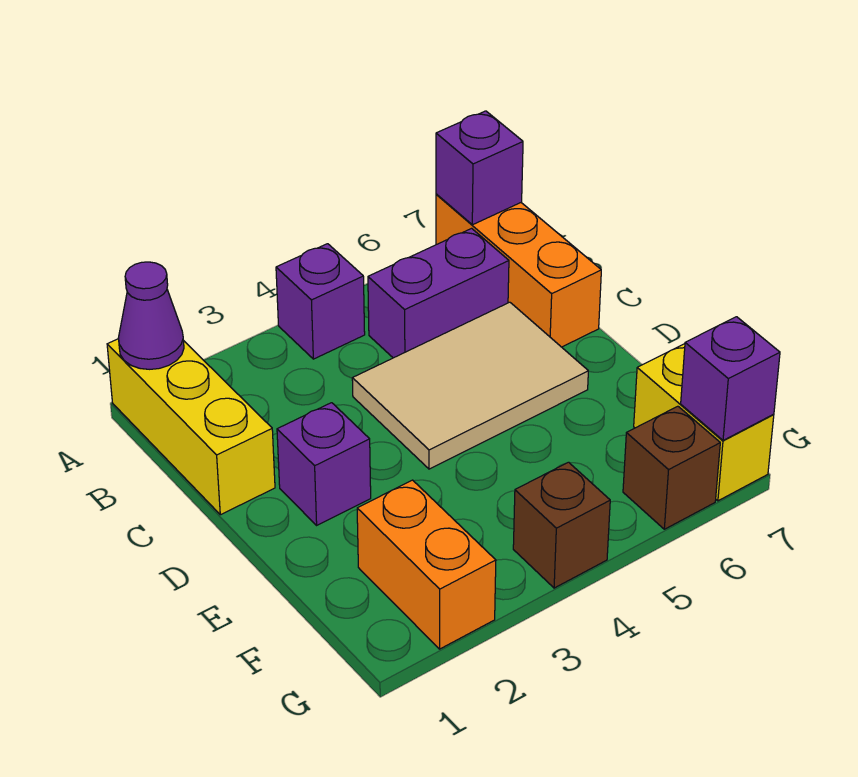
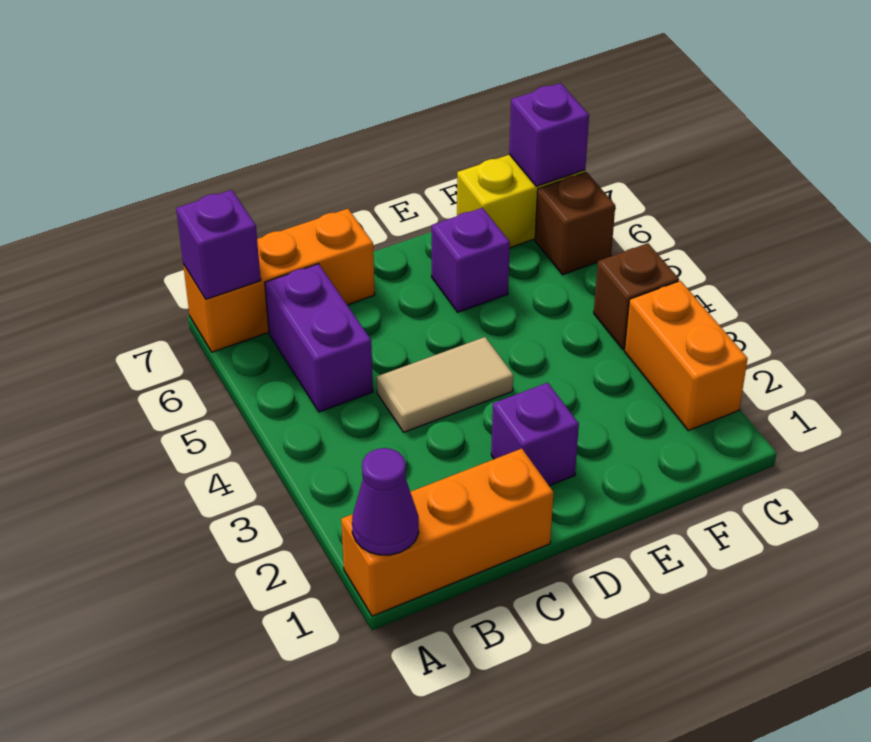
yellow 1x3 brick [107,339,275,515] -> orange 1x3 brick [341,449,554,616]
purple 1x1 brick [276,244,365,359] -> purple 1x1 brick moved to [432,208,510,312]
tan 2x3 tile [352,302,588,469] -> tan 1x2 tile [377,337,513,432]
orange 1x2 brick [357,480,496,649] -> orange 1x2 brick turned to [625,281,748,431]

